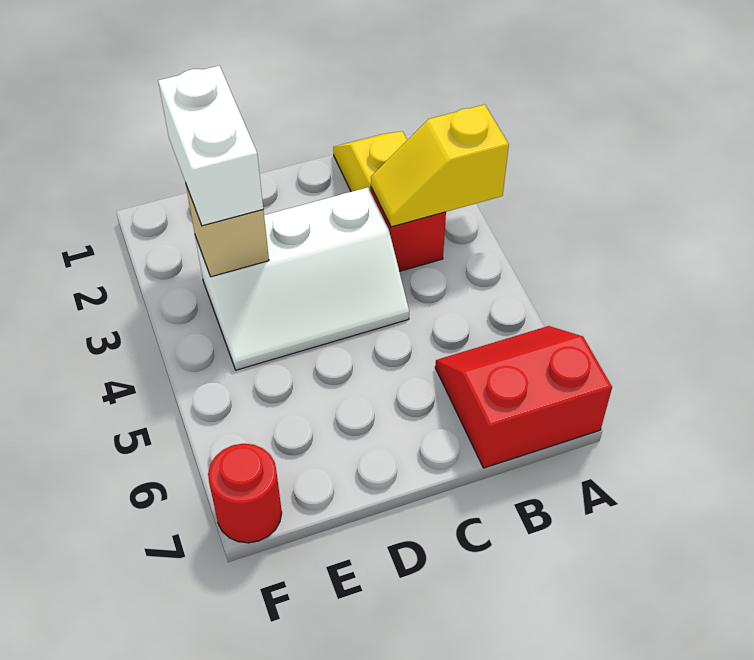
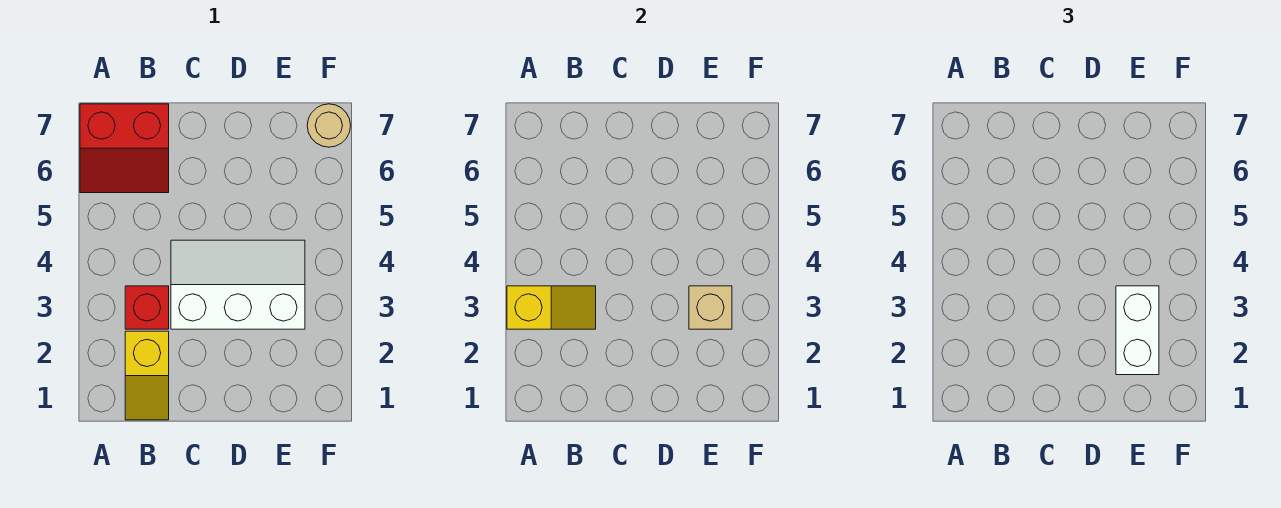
red 1x1 round brick [208,444,282,543] -> tan 1x1 round brick [307,104,351,147]

